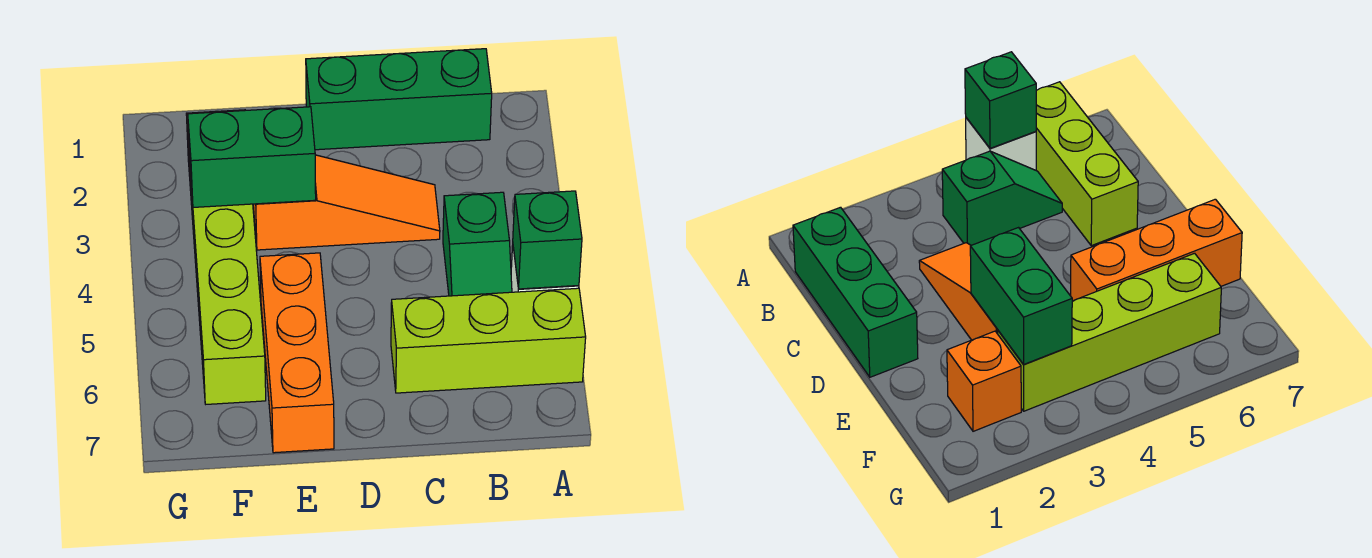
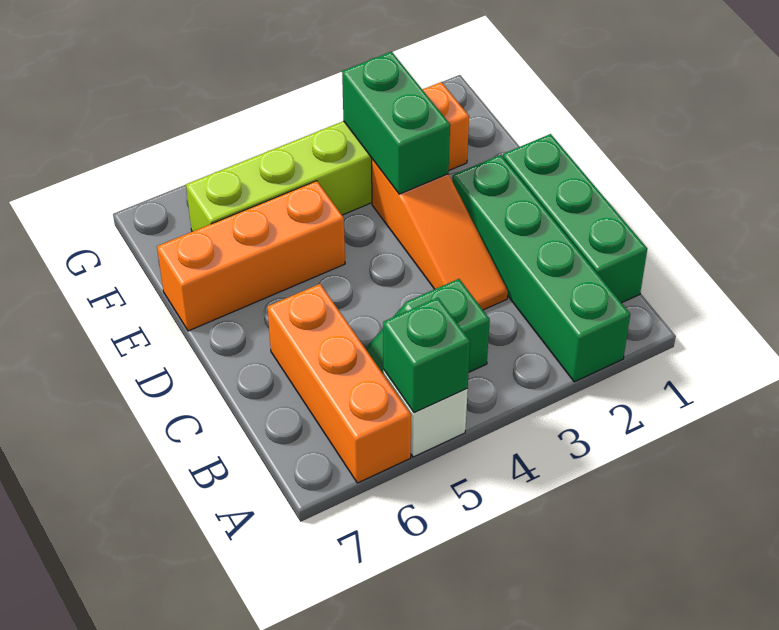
none -> green 1x4 brick [452,155,630,382]
lime 1x3 brick [391,288,586,393] -> orange 1x3 brick [267,284,411,483]

